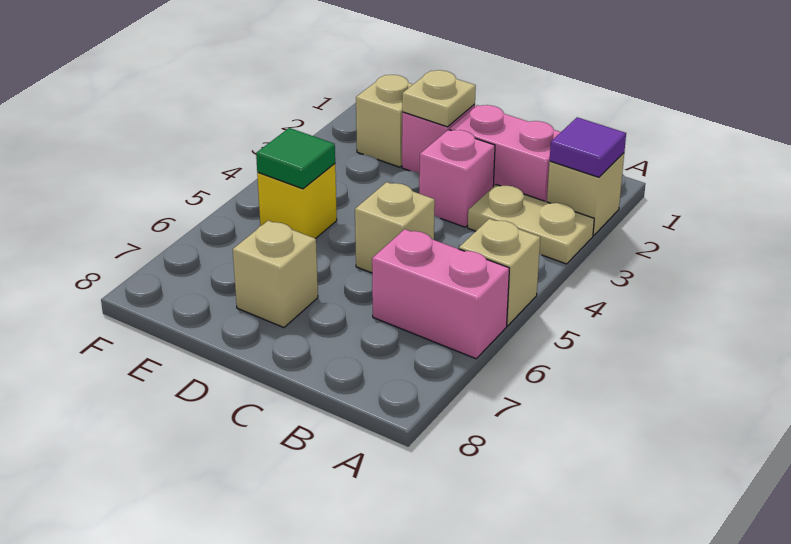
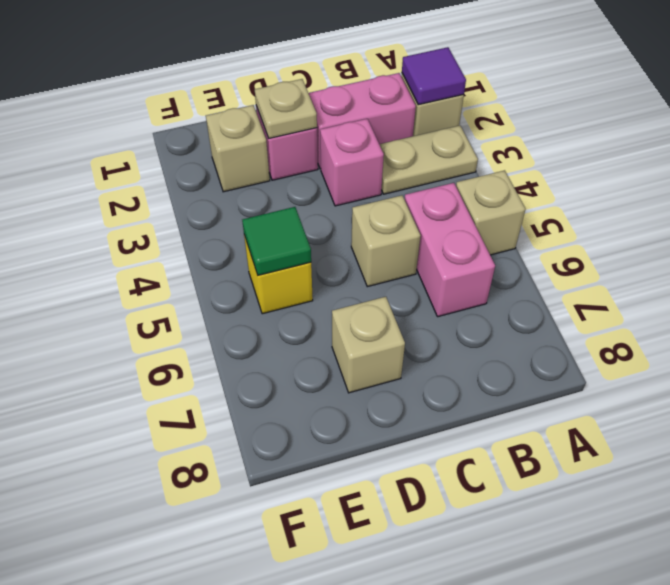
pink 1x2 brick [372,229,509,359] -> pink 1x2 brick turned to [404,183,495,317]

